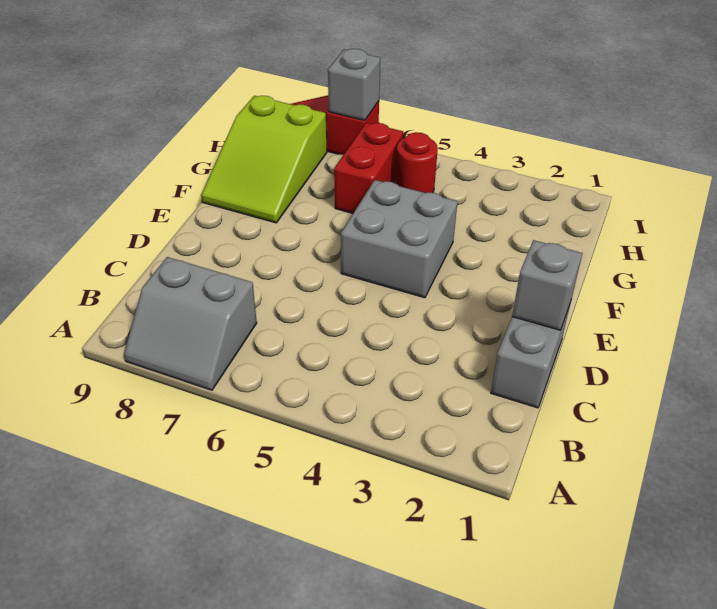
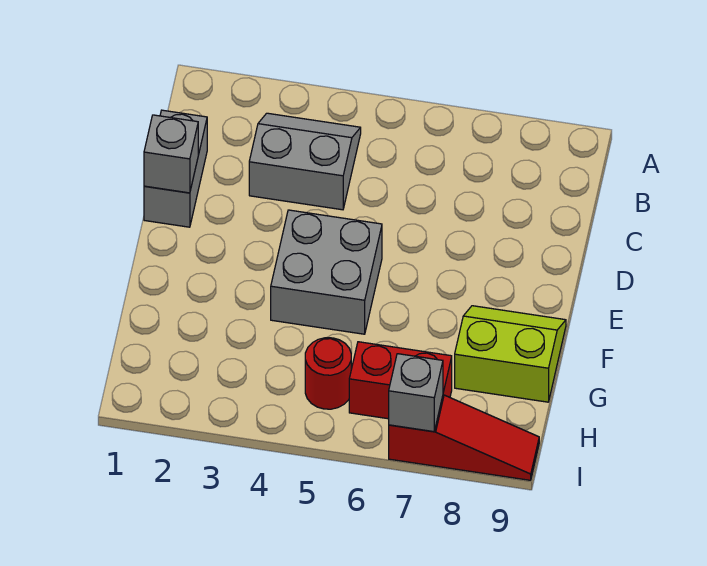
grey 2x2 slope [124,257,257,390] -> grey 2x2 slope moved to [249,113,361,210]
lime 2x3 slope [201,96,327,223] -> lime 2x2 slope [455,306,566,402]
red 1x2 brick [334,122,403,213] -> red 1x2 brick turned to [349,342,452,419]

